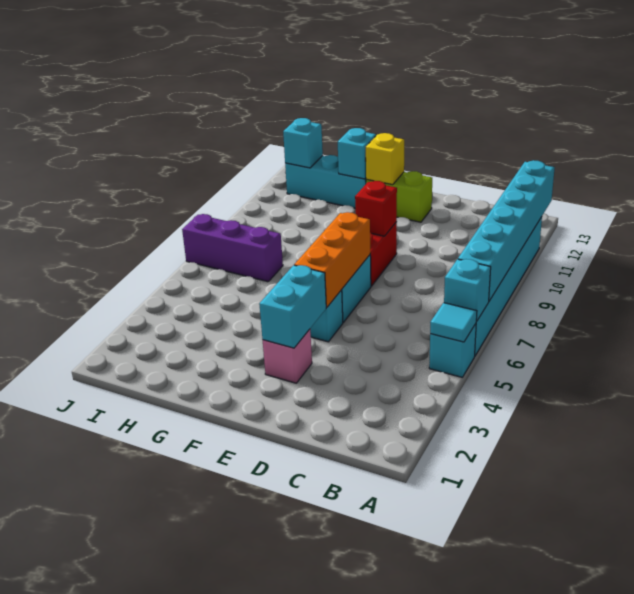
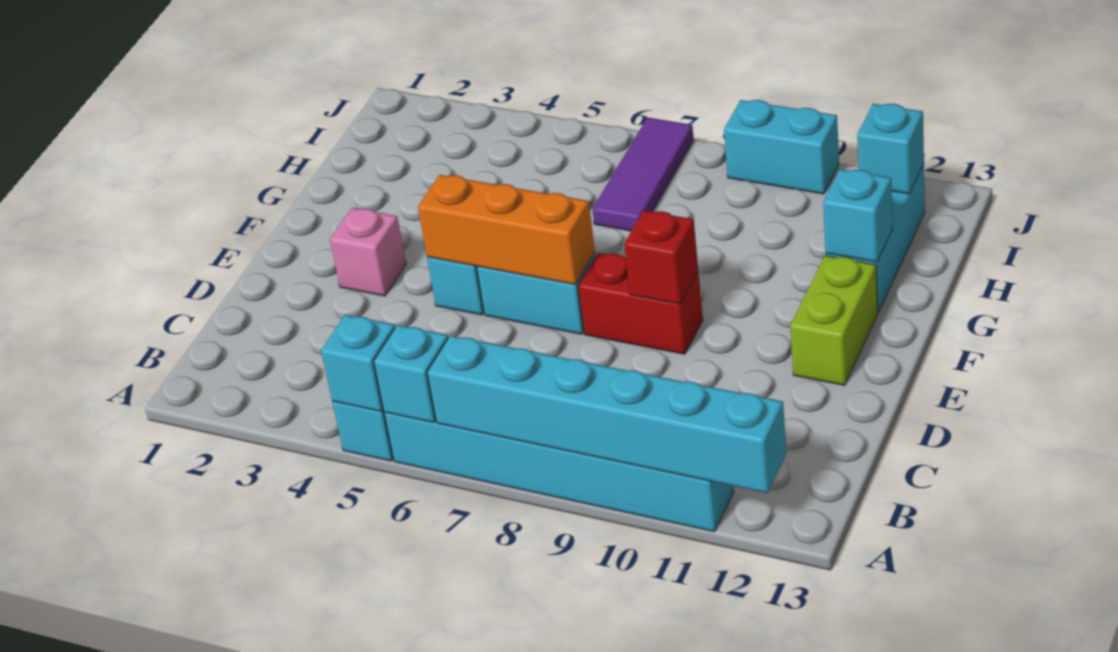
cyan 1x1 tile [430,303,477,342] -> cyan 1x1 brick [321,315,395,411]
cyan 1x2 brick [259,265,327,348] -> cyan 1x2 brick moved to [724,100,839,194]
yellow 1x1 brick [366,133,404,185] -> none
purple 1x3 brick [182,214,283,282] -> purple 1x3 tile [592,117,694,231]

